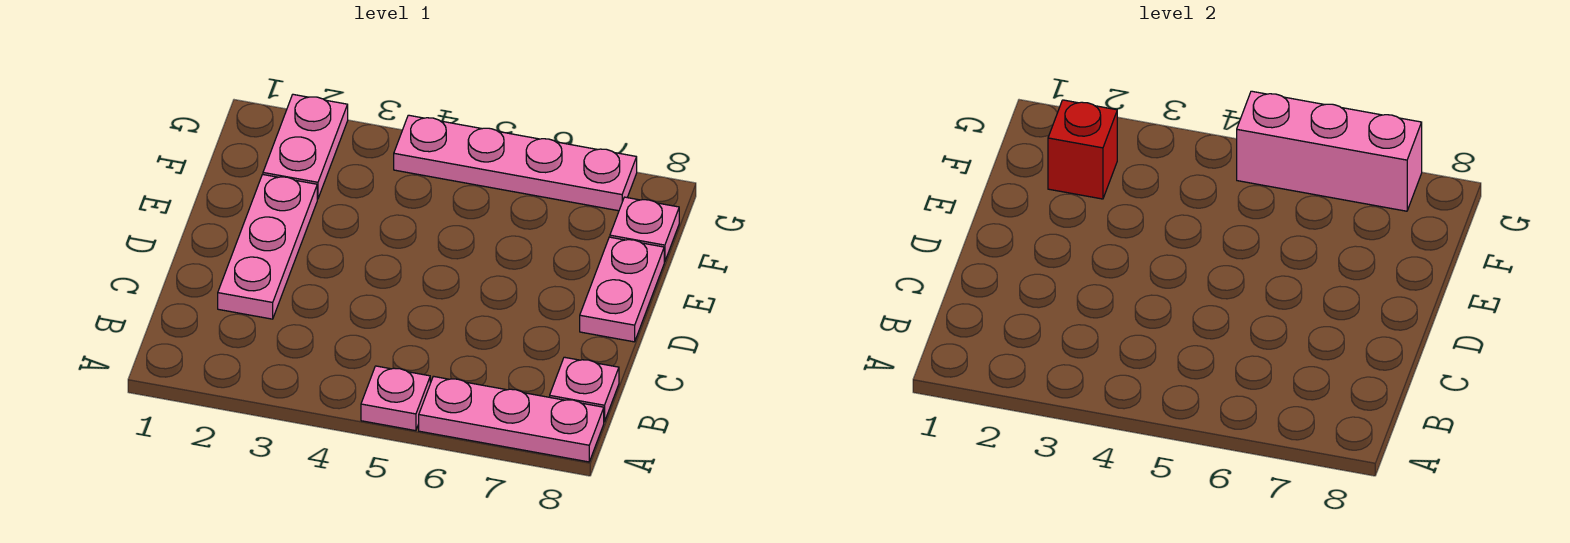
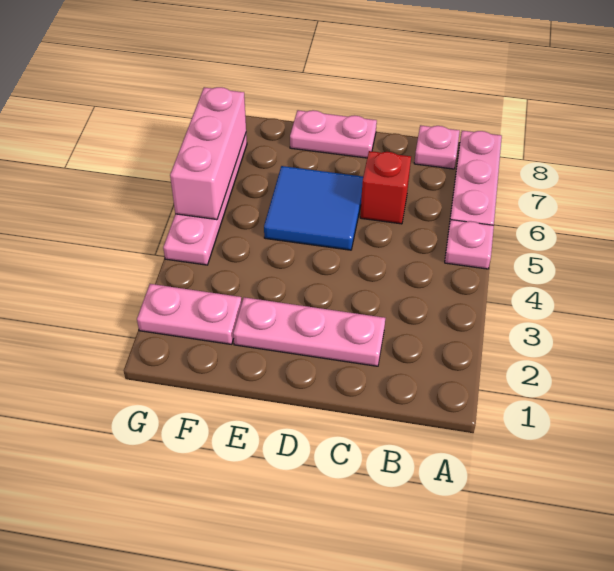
none -> blue 2x2 tile [264,166,363,250]
red 1x1 brick [1048,100,1117,199] -> red 1x1 brick moved to [360,151,411,224]
pink 1x1 plate [610,197,679,262] -> none

